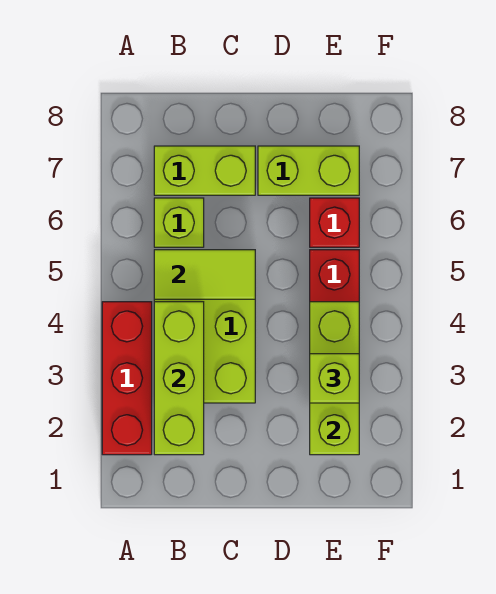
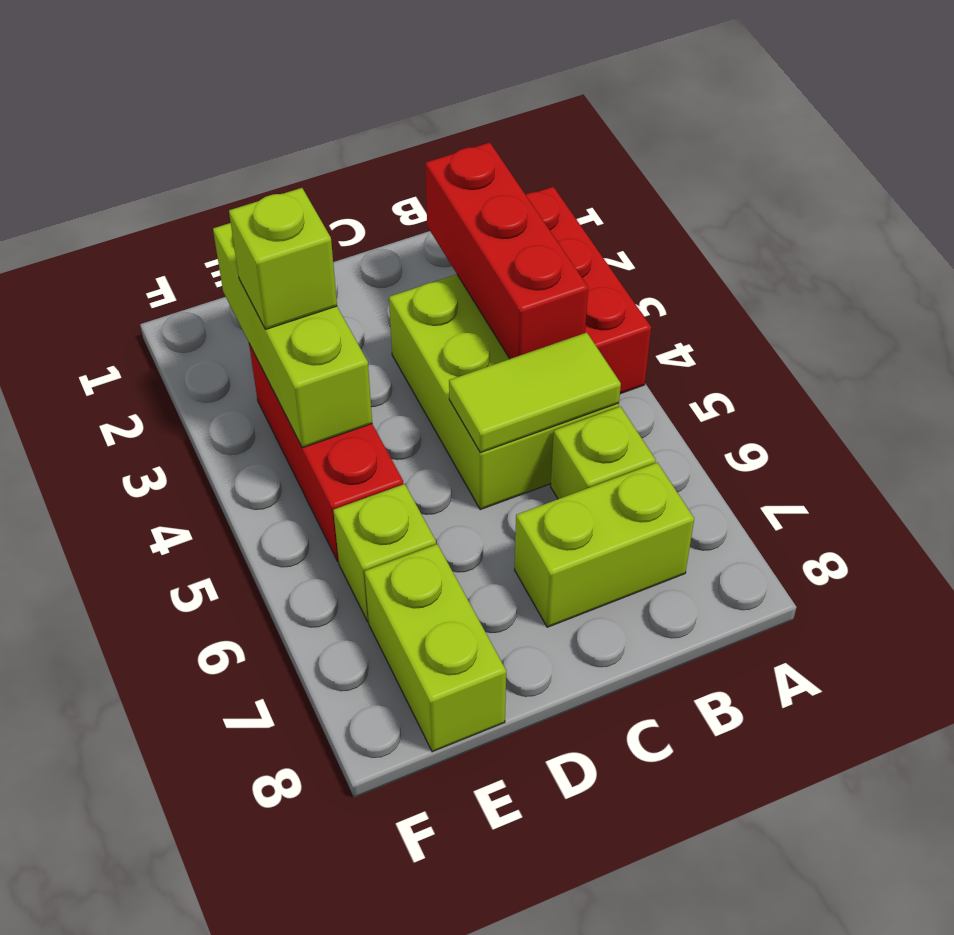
lime 1x3 brick [154,302,204,455] -> red 1x3 brick [425,142,588,359]
lime 1x2 brick [258,146,359,195] -> lime 1x2 brick turned to [364,544,506,752]
red 1x1 brick [310,198,359,247] -> lime 1x1 brick [333,484,436,622]

